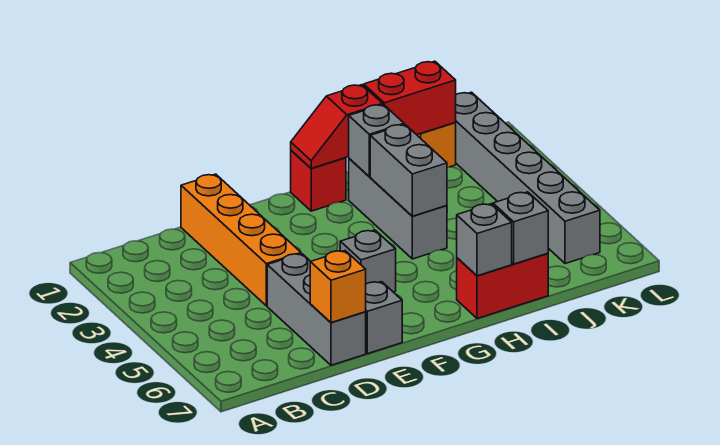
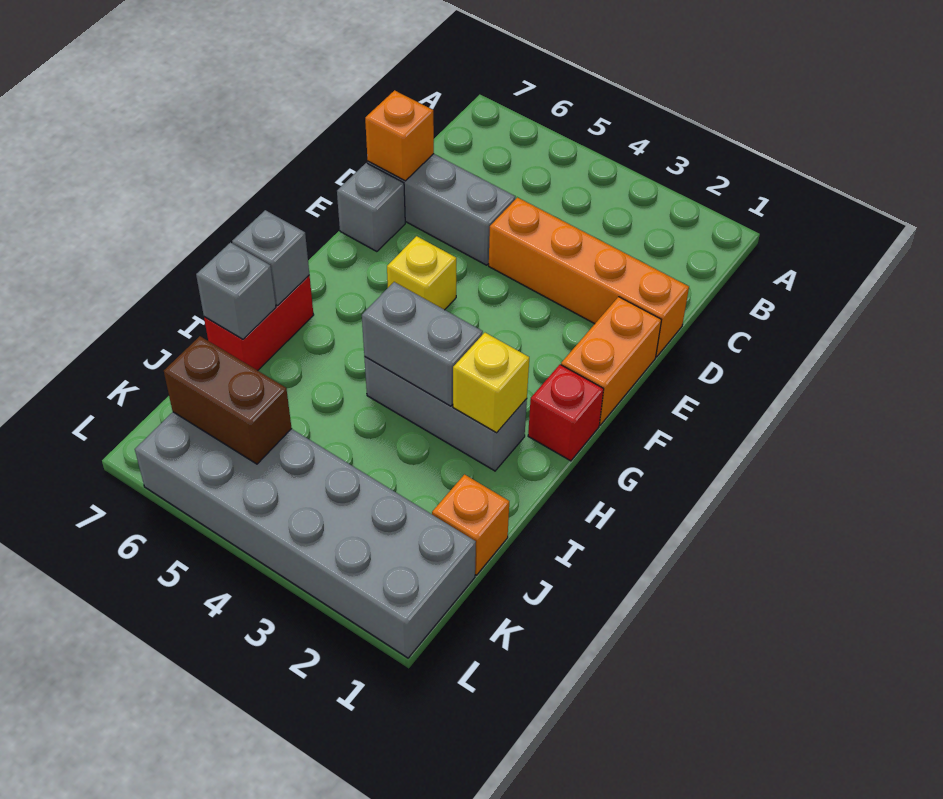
none -> orange 1x2 brick [561,297,661,425]
grey 1x1 brick [340,230,396,292] -> yellow 1x1 brick [387,236,456,310]
red 1x2 slope [291,85,383,169] -> none
grey 1x1 brick [349,105,404,177] -> yellow 1x1 brick [453,333,529,433]
red 1x2 brick [364,61,456,135] -> none
grey 1x6 brick [455,92,600,264] -> grey 2x6 brick [135,412,476,658]
none -> brown 1x2 brick [164,336,292,464]

